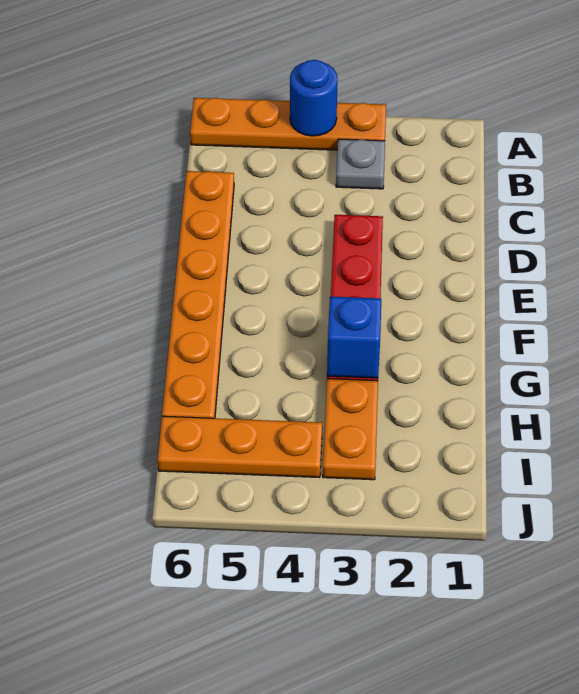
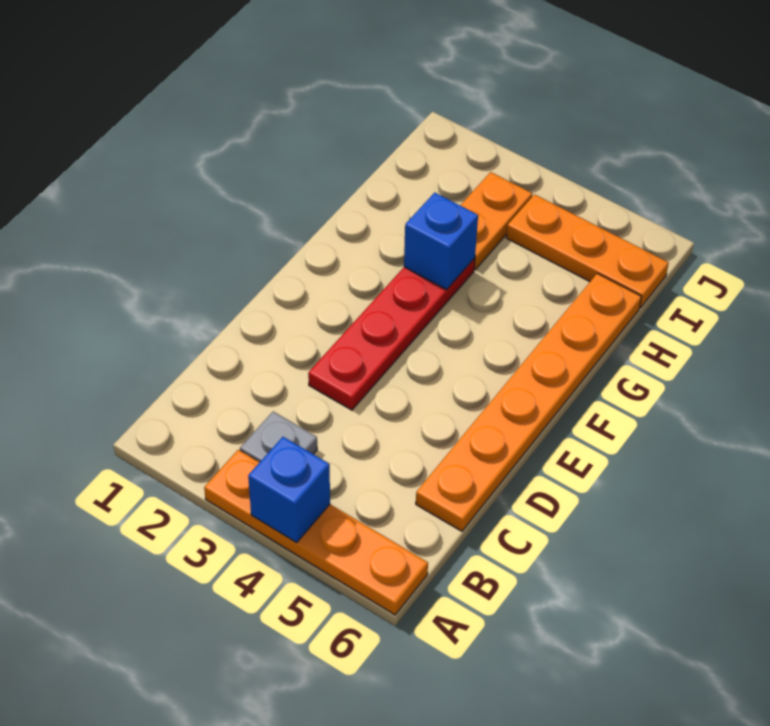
blue 1x1 round brick [290,60,338,136] -> blue 1x1 brick [248,437,330,543]

